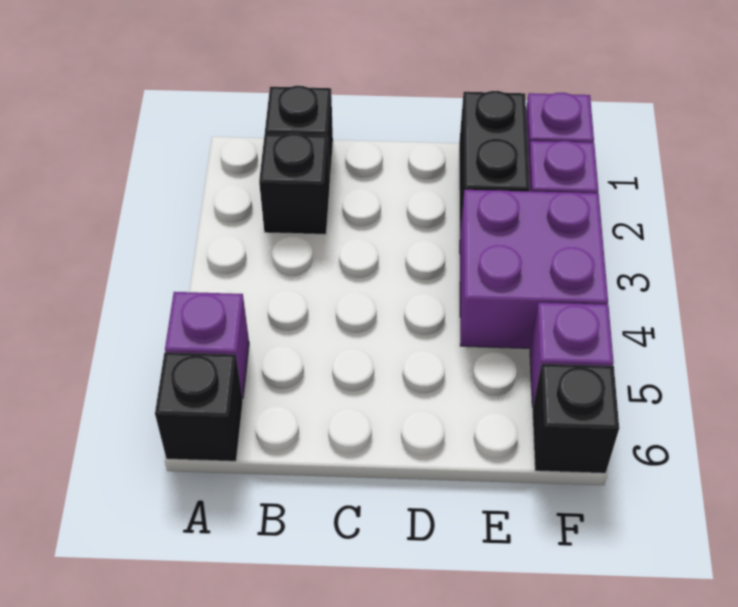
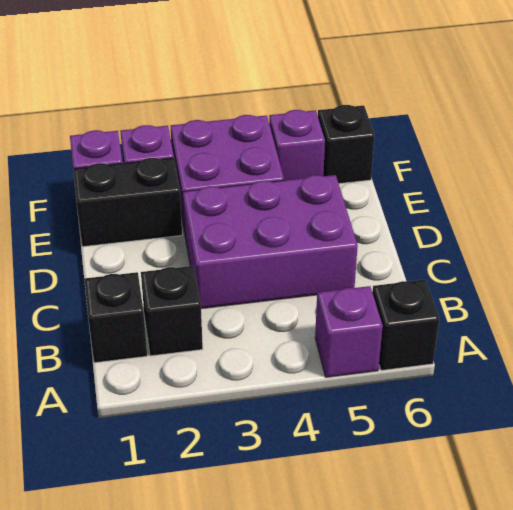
none -> purple 2x3 brick [183,175,358,309]

